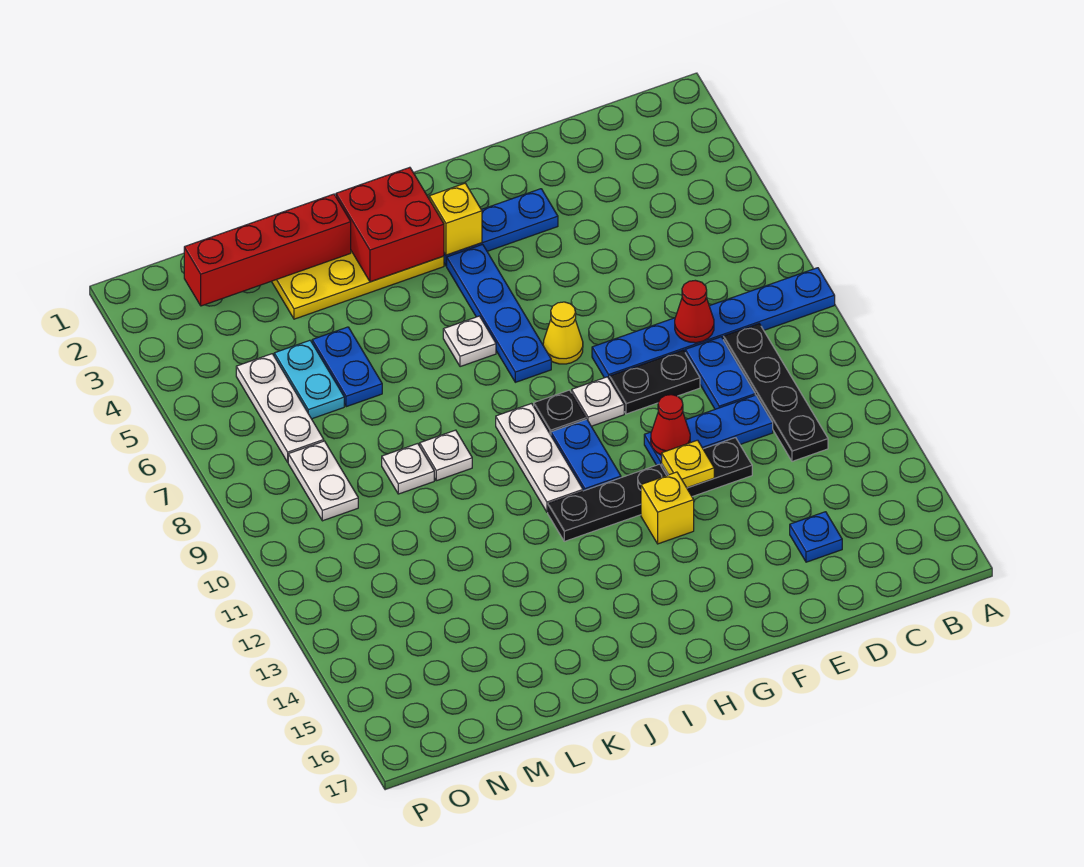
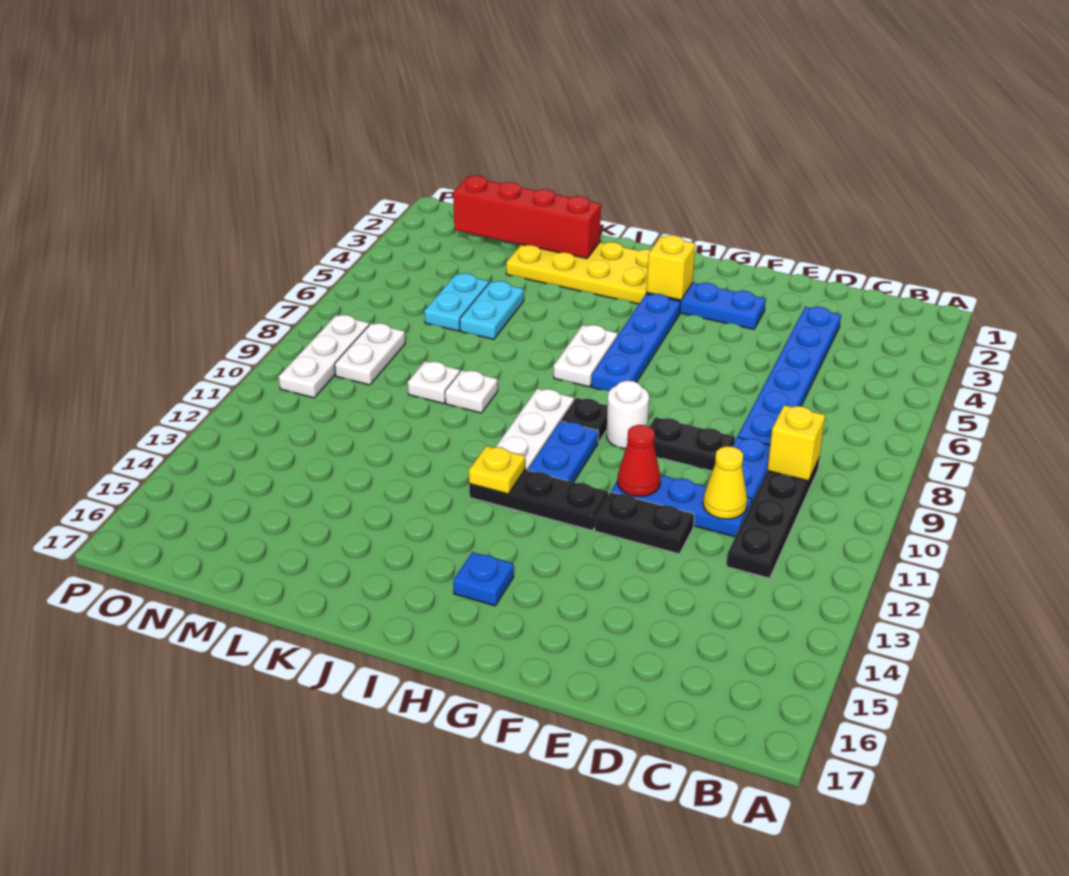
blue 1x6 plate [592,268,835,378] -> blue 1x6 plate turned to [738,307,841,445]
red 1x1 cone [675,280,714,343] -> none
blue 1x1 plate [790,512,842,562] -> blue 1x1 plate moved to [453,552,514,606]
yellow 1x1 plate [662,440,714,488] -> yellow 1x1 plate moved to [469,446,525,494]
yellow 1x1 cone [543,302,583,364] -> yellow 1x1 cone moved to [703,446,747,519]
white 1x1 plate [572,377,624,426] -> white 1x1 round brick [606,381,649,449]
yellow 1x1 brick [641,472,694,544] -> yellow 1x1 brick moved to [767,405,825,481]
red 2x2 brick [336,167,444,282] -> none
white 1x1 plate [443,316,496,367] -> white 1x2 plate [554,325,618,387]
blue 1x2 plate [312,327,382,407] -> cyan 1x2 plate [460,281,524,339]
white 1x3 plate [236,354,324,462] -> white 1x3 plate moved to [279,315,369,398]

